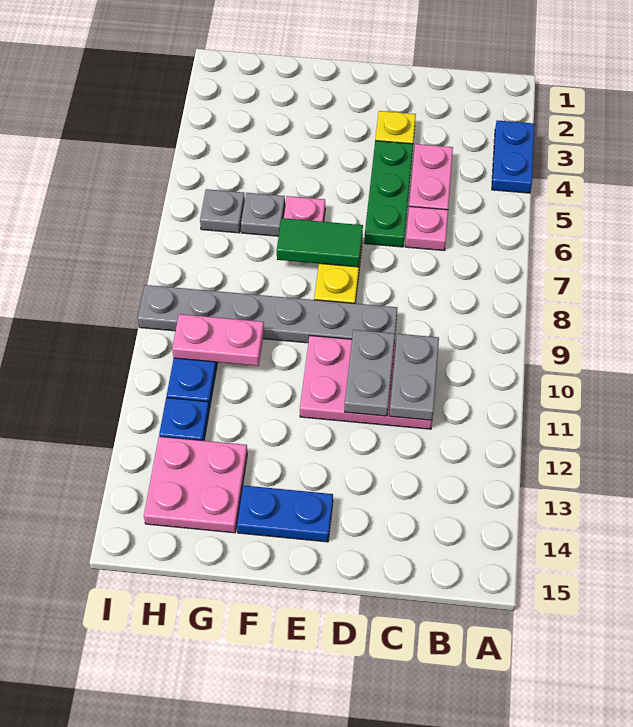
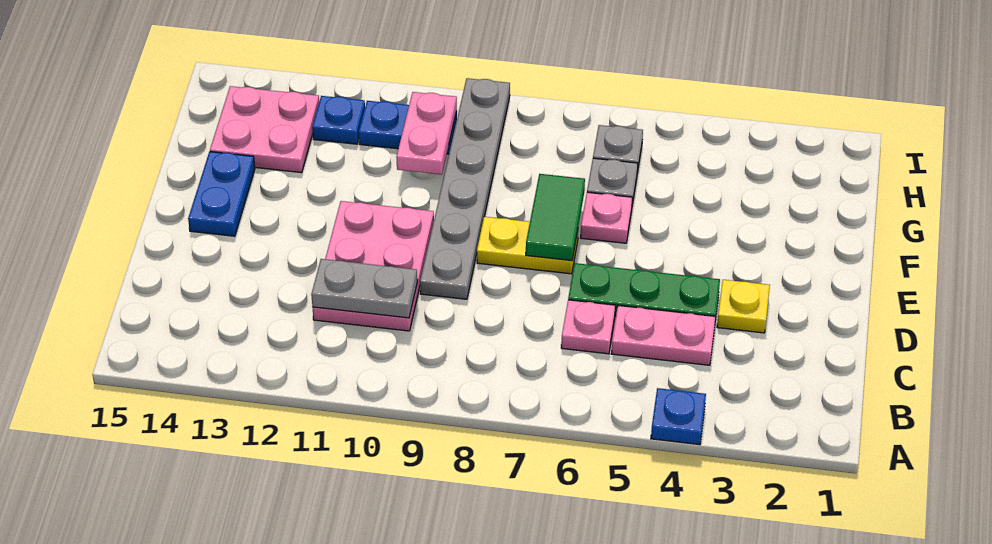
blue 1x2 plate [492,121,534,193] -> blue 1x1 plate [651,388,706,445]
grey 1x2 plate [345,330,395,416] -> none

